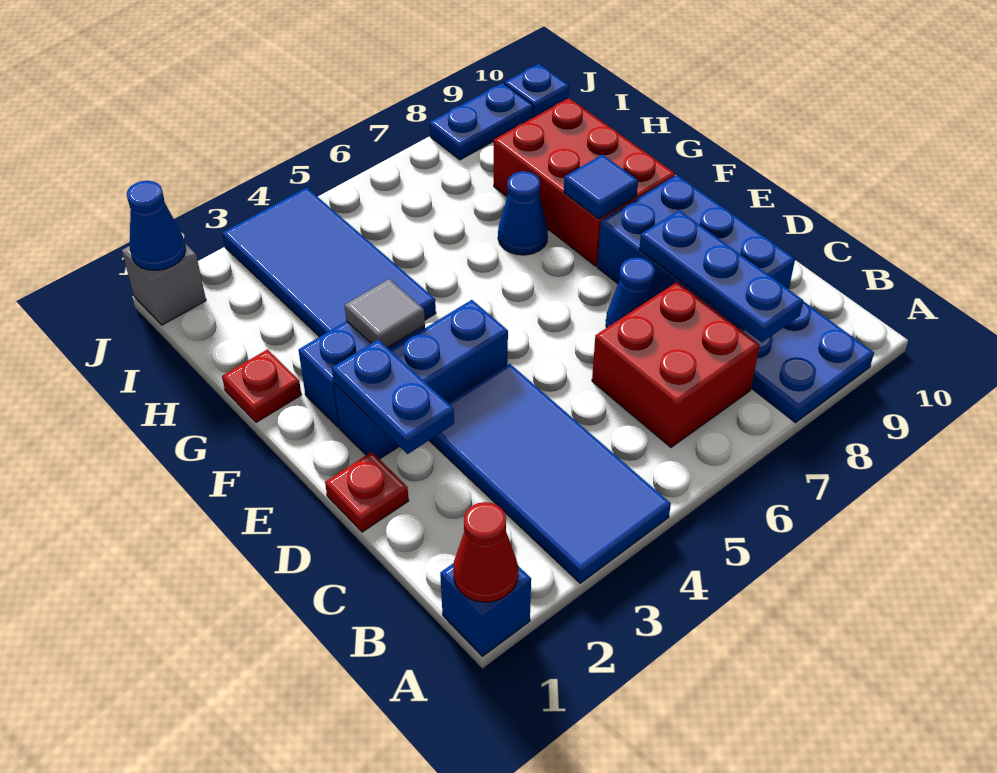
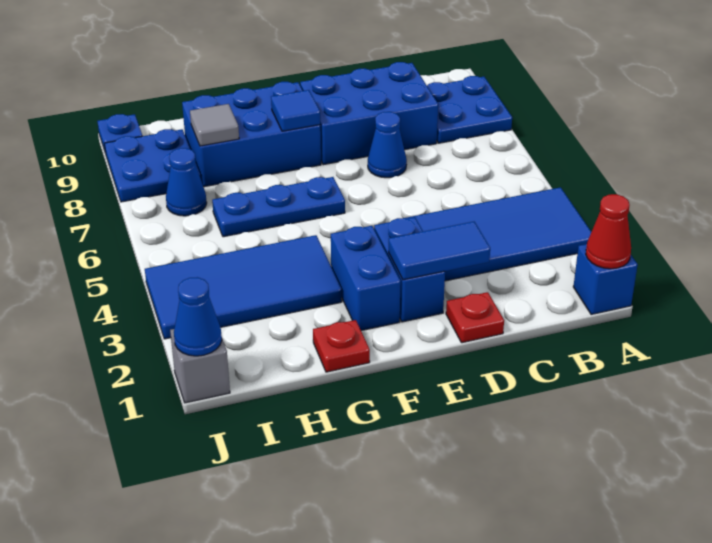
red 2x2 brick [592,282,760,447] -> none
blue 1x3 plate [639,210,803,342] -> blue 1x3 plate moved to [212,177,345,237]
blue 1x2 plate [332,340,454,454] -> blue 1x2 tile [389,222,490,280]
blue 1x3 brick [334,300,508,459] -> blue 1x2 brick [374,217,445,322]
grey 1x1 tile [345,279,425,348] -> grey 1x1 tile moved to [190,104,239,146]
red 2x3 brick [494,98,675,266] -> blue 2x3 brick [182,82,321,187]
blue 1x1 cone [498,171,548,255] -> blue 1x1 cone moved to [166,148,207,216]
blue 1x2 plate [430,83,533,160] -> blue 2x2 plate [104,129,200,202]

